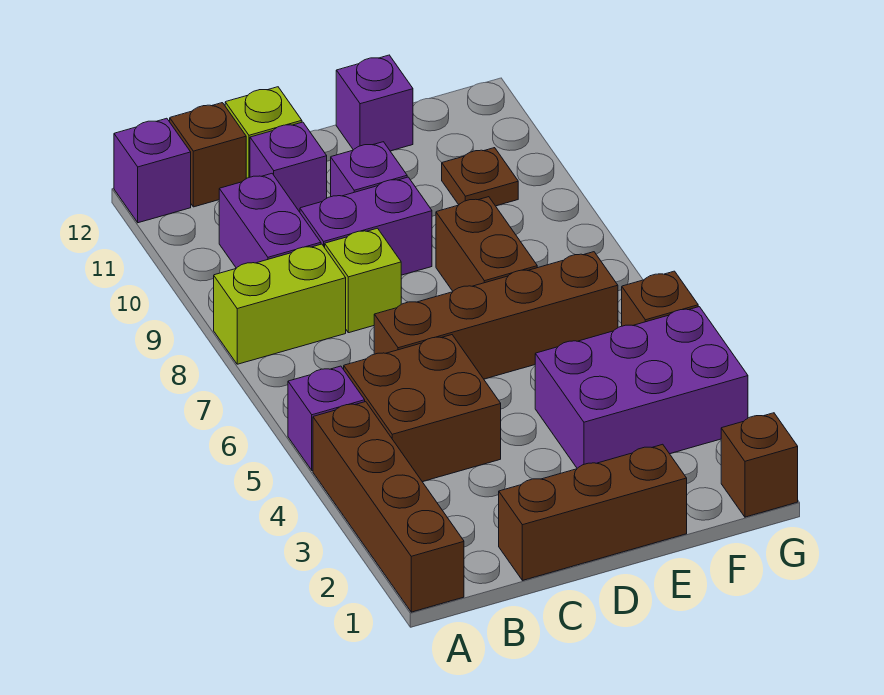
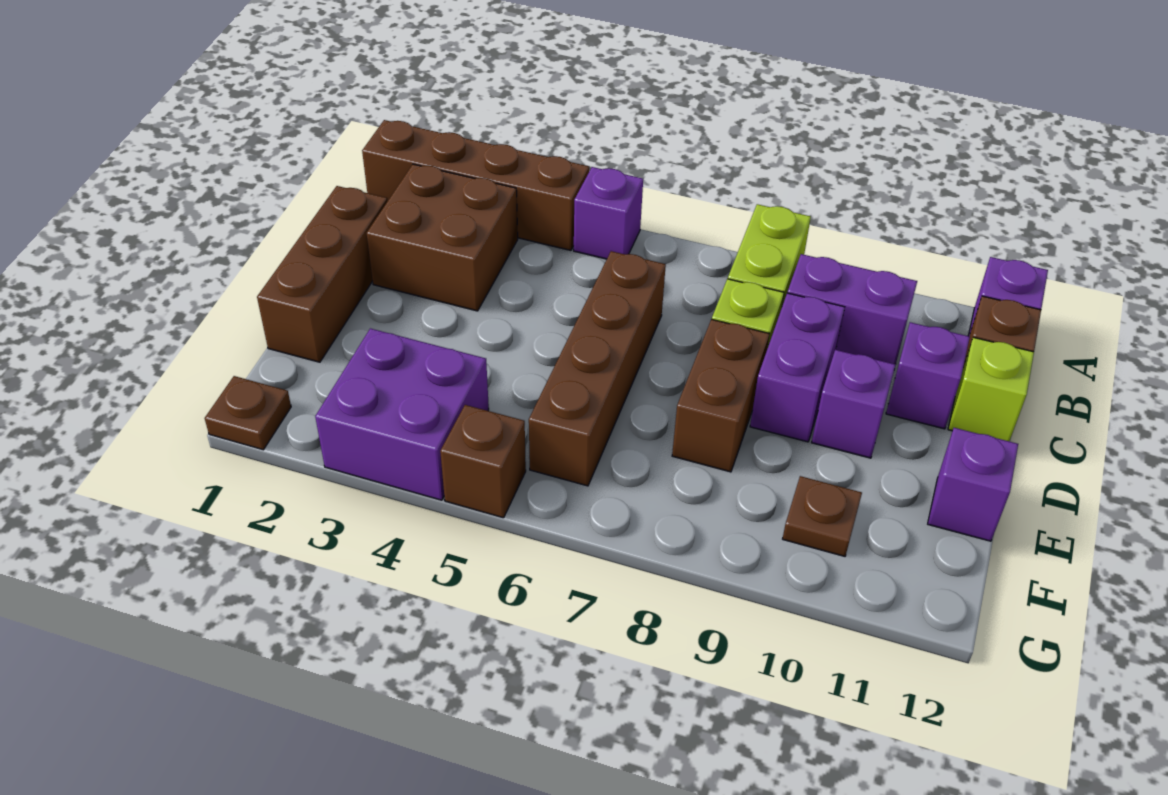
brown 2x2 brick [344,335,501,482] -> brown 2x2 brick moved to [367,164,518,311]
purple 2x3 brick [535,307,748,468] -> purple 2x2 brick [315,328,489,500]
brown 1x2 brick [436,197,537,291] -> brown 1x2 brick turned to [672,319,769,472]
brown 1x1 brick [721,413,798,517] -> brown 1x1 plate [205,376,291,450]

